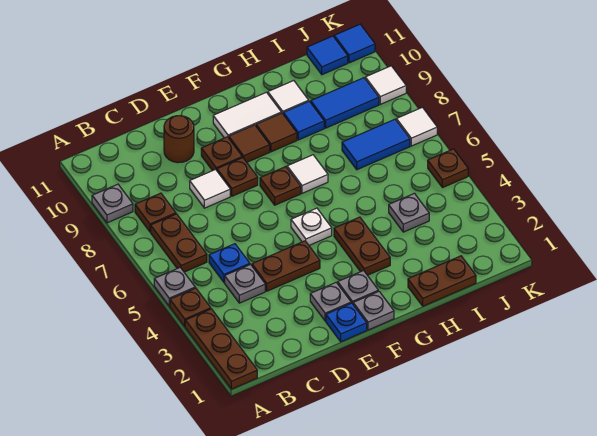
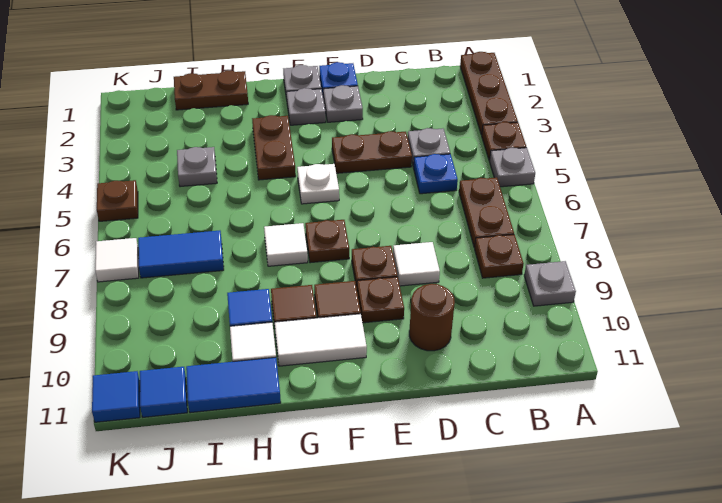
blue 1x2 tile [311,78,379,128] -> blue 1x2 tile moved to [186,357,281,413]
white 1x1 tile [365,66,406,104] -> none

